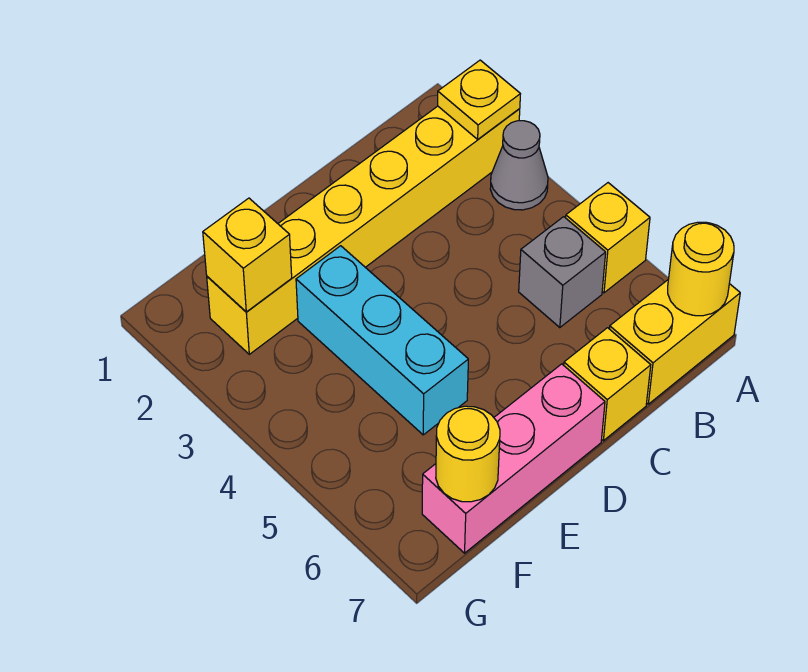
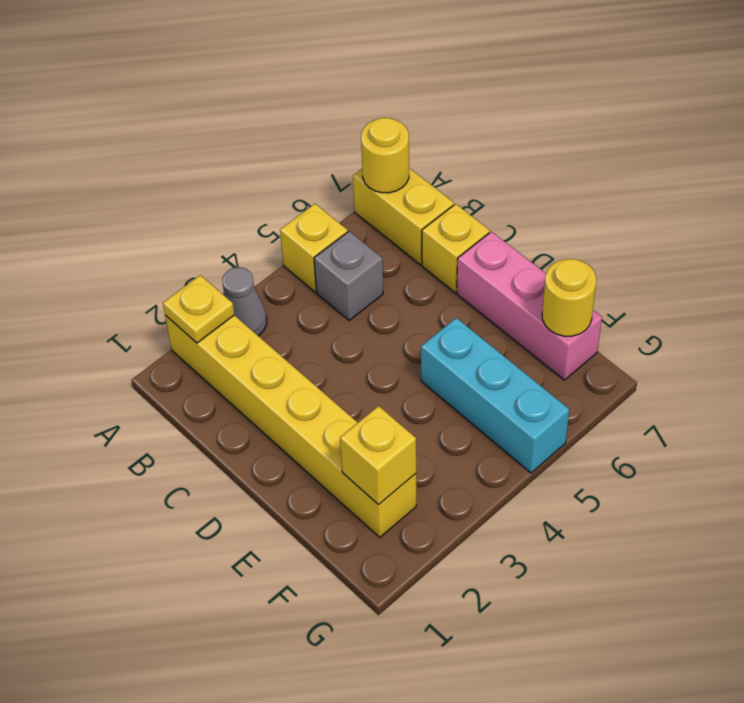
cyan 1x3 brick [296,246,468,435] -> cyan 1x3 brick turned to [421,318,569,473]

